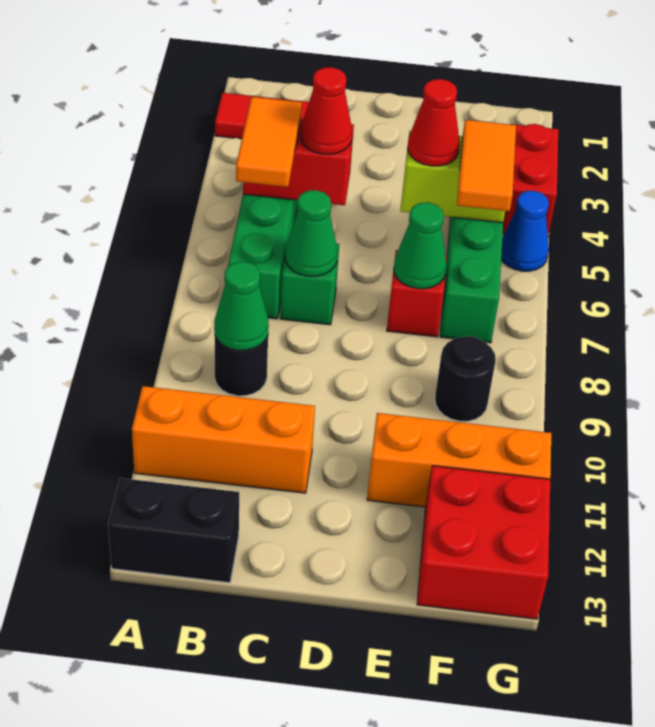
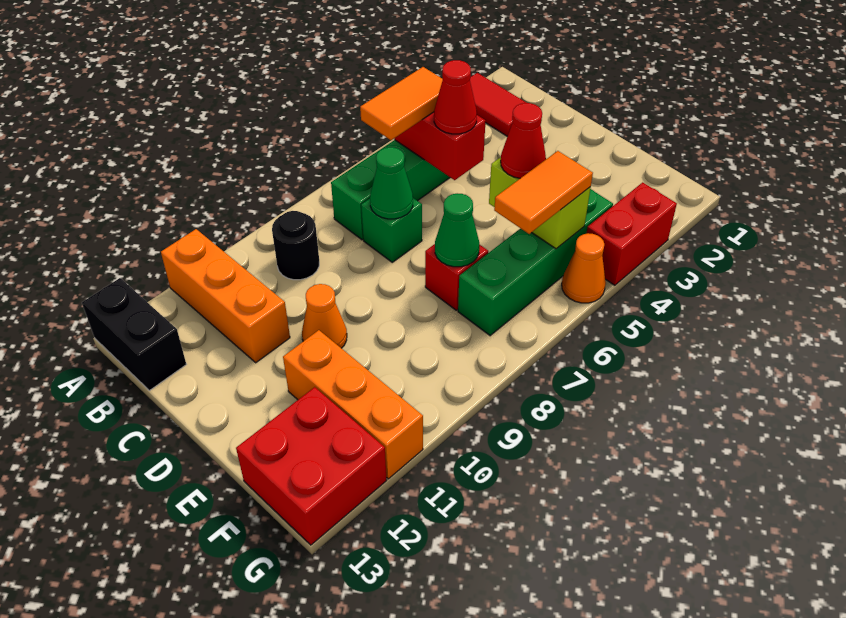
green 1x1 cone [214,262,269,350] -> none
none -> orange 1x1 cone [302,284,347,348]
black 1x1 round brick [435,336,496,421] -> none
blue 1x1 cone [501,191,549,271] -> orange 1x1 cone [562,233,606,303]

